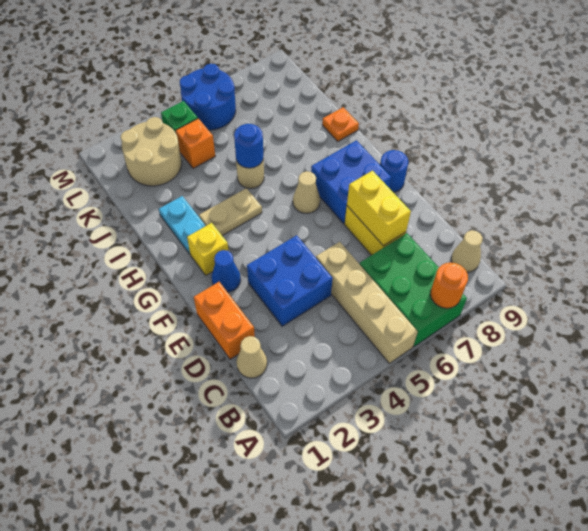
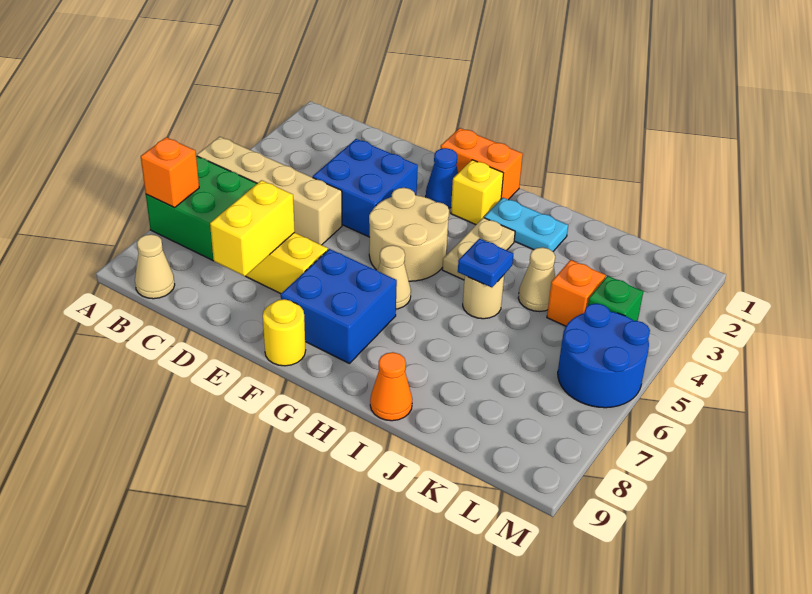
orange 1x1 round brick [430,262,468,308] -> orange 1x1 brick [141,137,199,208]
tan 1x1 cone [236,336,267,378] -> tan 1x1 cone moved to [518,247,555,312]
orange 1x2 brick [194,282,255,359] -> orange 1x2 brick moved to [441,128,523,200]
yellow 1x2 brick [347,171,411,246] -> yellow 1x2 brick turned to [210,180,295,276]
blue 1x1 round brick [380,150,408,192] -> yellow 1x1 round brick [263,299,306,366]
blue 1x1 round brick [234,124,263,168] -> blue 1x1 plate [458,239,513,287]
orange 1x1 plate [322,107,359,141] -> orange 1x1 cone [370,352,412,421]
tan 2x2 round brick [121,117,182,186] -> tan 2x2 round brick moved to [369,188,449,281]

